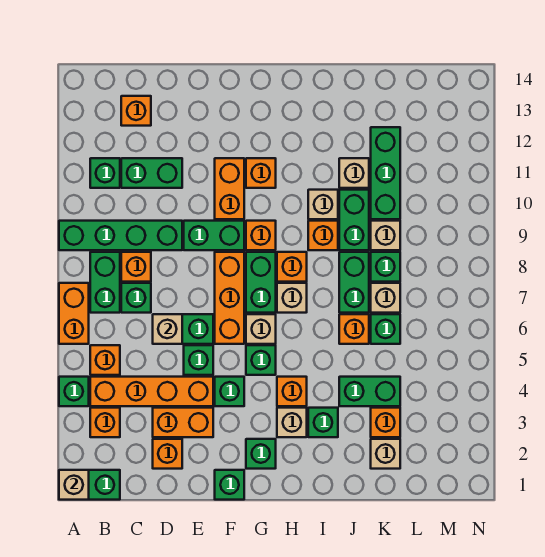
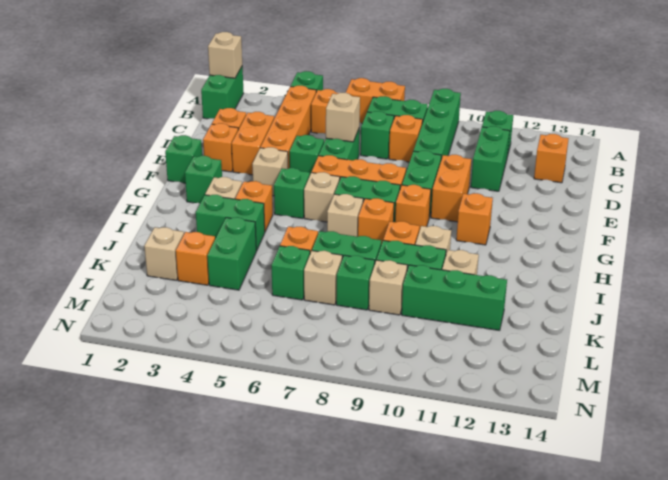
orange 1x1 brick [90,408,120,437] -> orange 1x1 brick moved to [203,123,238,172]
green 1x1 brick [215,377,244,406] -> tan 1x1 brick [252,147,288,196]
orange 1x2 brick [215,158,244,219] -> orange 1x2 brick turned to [431,155,471,222]
green 1x1 brick [308,408,338,437] -> green 1x2 brick [196,195,265,251]

